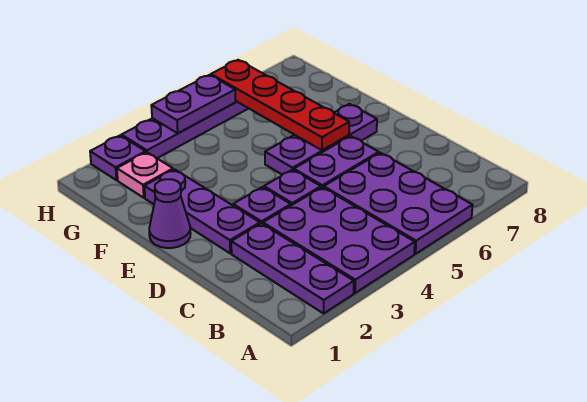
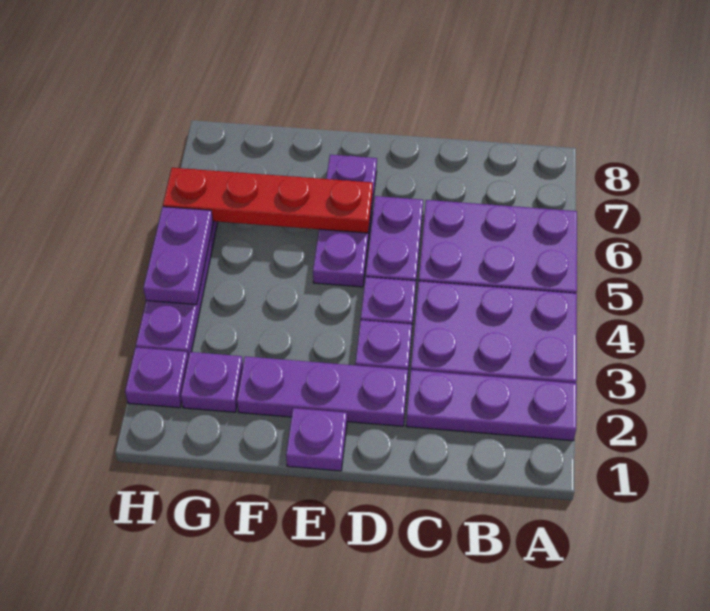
purple 1x1 cone [149,179,191,248] -> purple 1x1 plate [286,408,347,471]
pink 1x1 plate [117,152,173,198] -> purple 1x1 plate [181,352,243,412]

